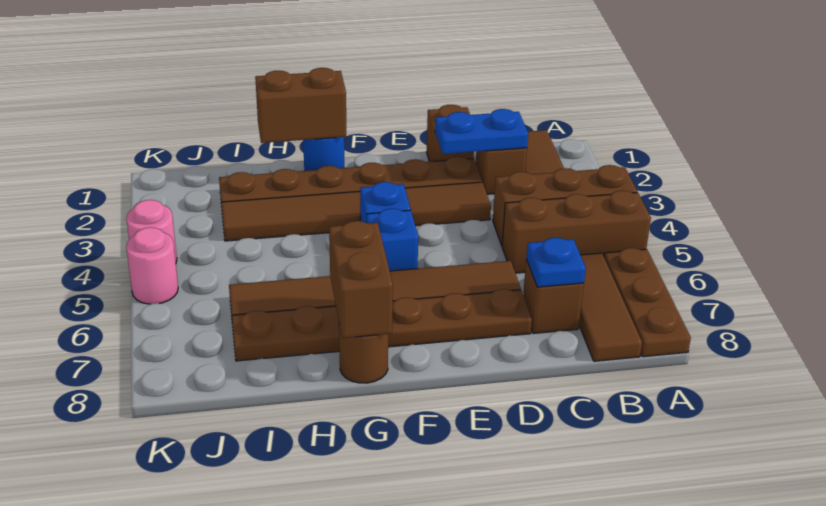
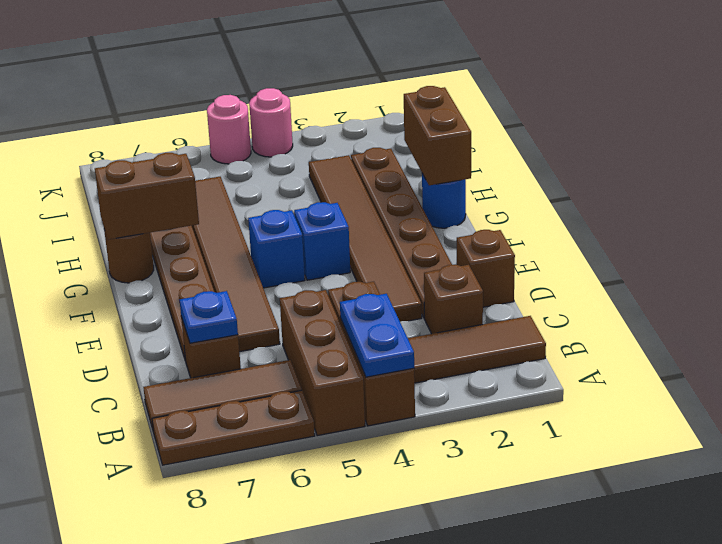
blue 1x2 plate [435,109,528,154] -> blue 1x2 plate moved to [340,294,414,377]

